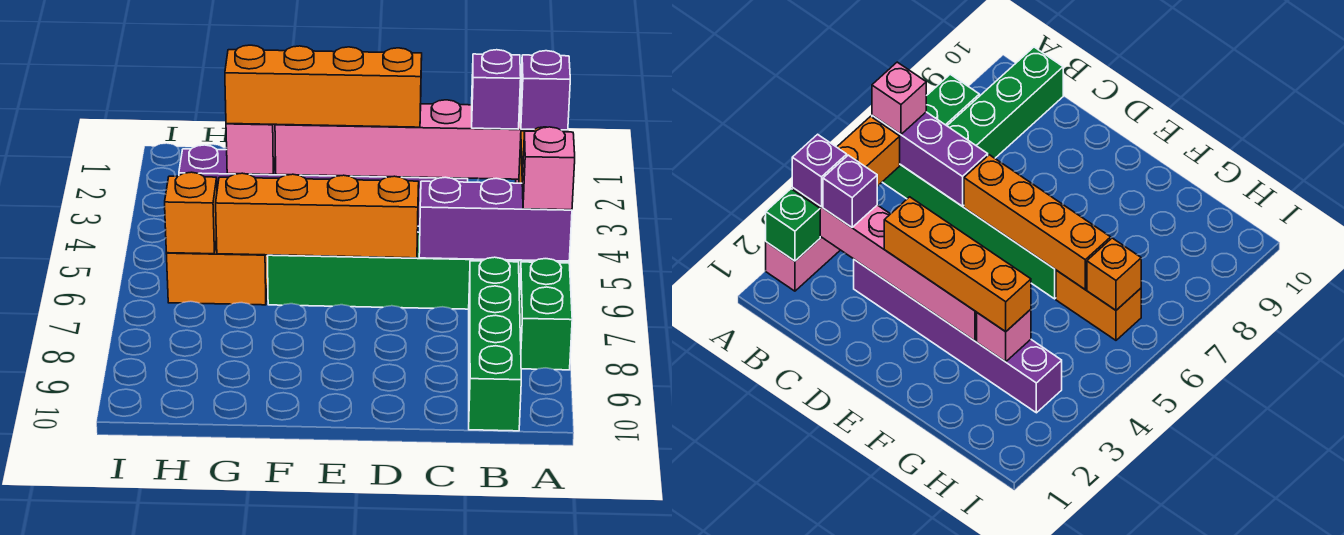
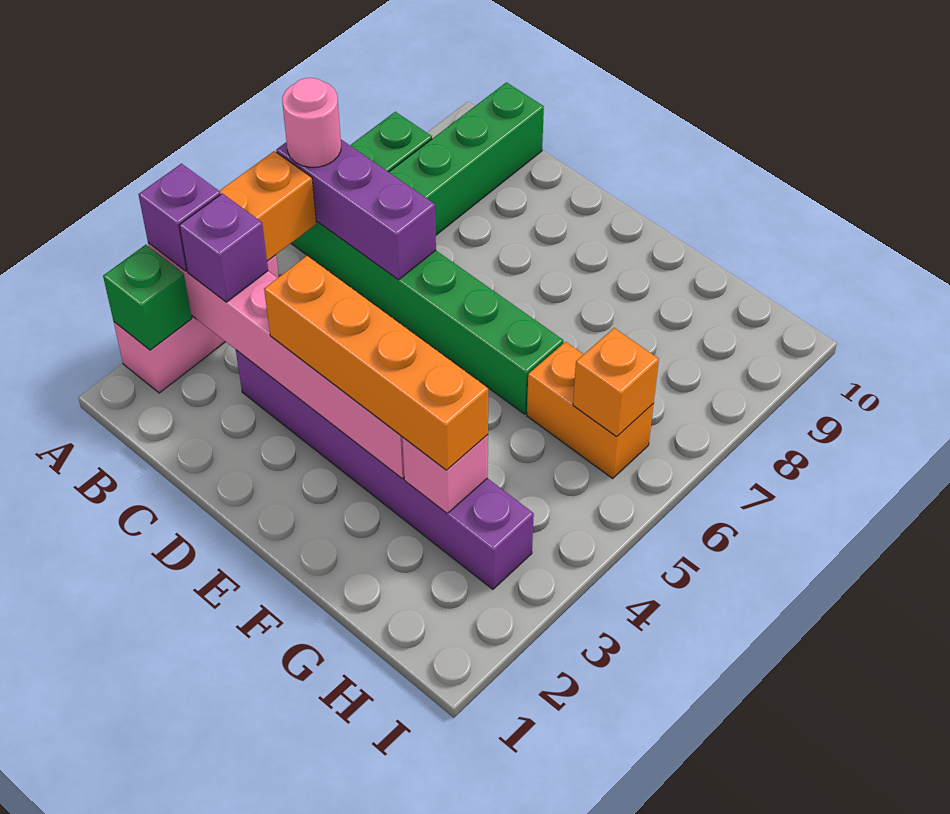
pink 1x1 brick [522,127,575,210] -> pink 1x1 round brick [282,78,341,167]
orange 1x4 brick [216,173,419,258] -> none

